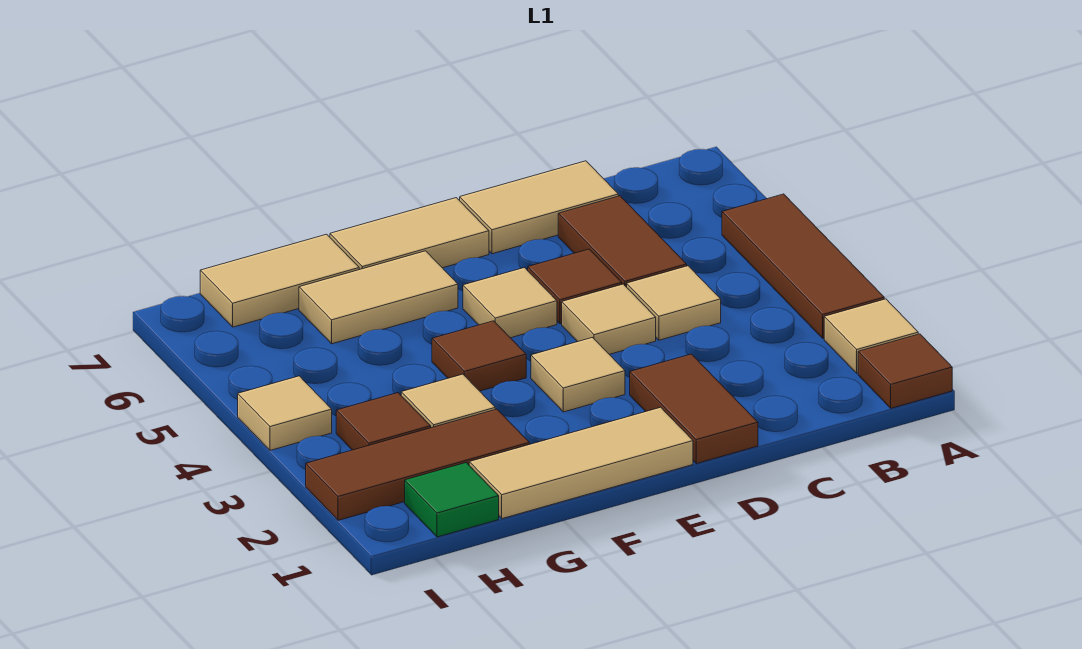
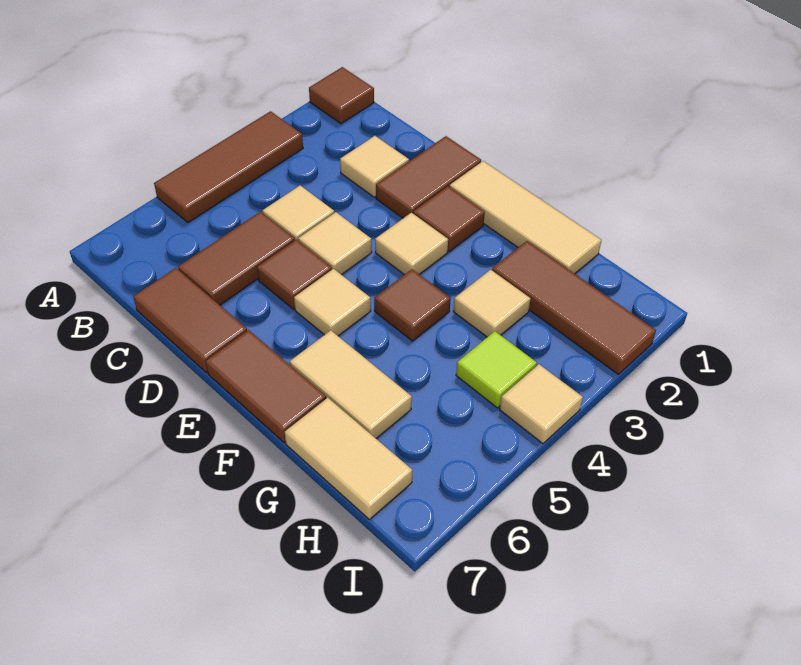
tan 1x1 tile [824,299,918,373] -> tan 1x1 tile moved to [340,136,409,197]
tan 1x2 tile [460,161,618,254] -> brown 1x2 tile [133,268,247,373]
tan 1x2 tile [330,198,489,270] -> brown 1x2 tile [206,330,326,443]
green 1x1 tile [405,463,499,537] -> none
brown 1x1 tile [336,393,431,450] -> brown 1x1 tile moved to [413,186,485,252]
none -> lime 1x1 tile [456,331,537,408]

